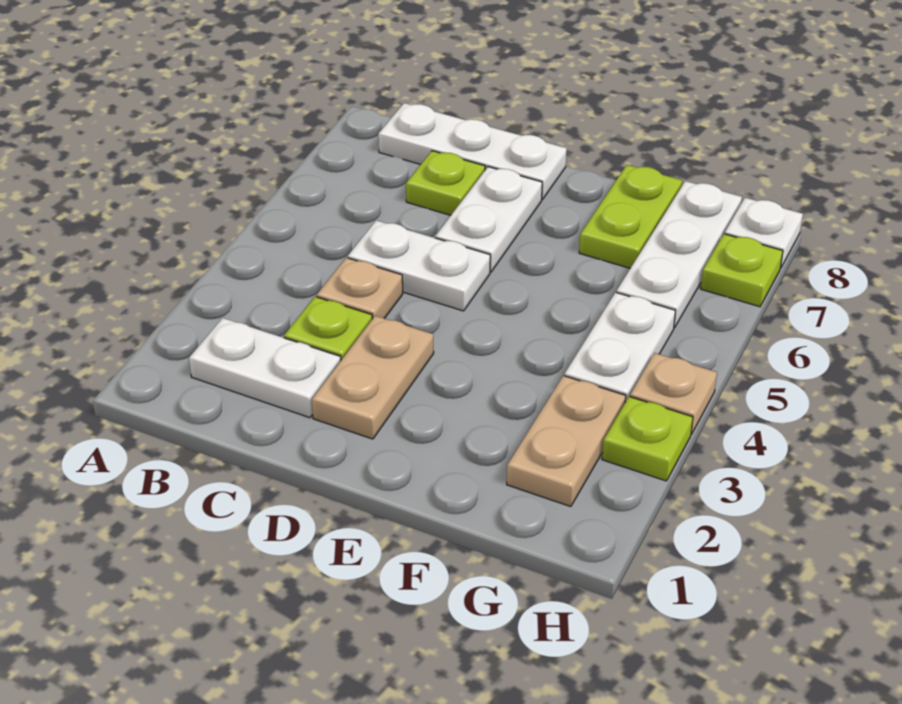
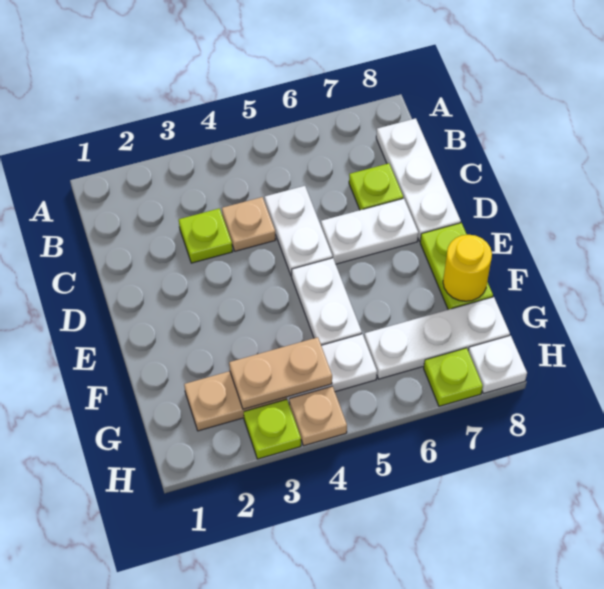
white 1x2 plate [189,318,341,418] -> white 1x2 plate moved to [292,258,362,345]
tan 1x2 plate [312,316,434,439] -> tan 1x2 plate moved to [229,337,332,409]
lime 1x2 plate [579,165,682,268] -> lime 1x2 plate turned to [420,223,493,310]
none -> yellow 1x1 round brick [443,235,492,301]

